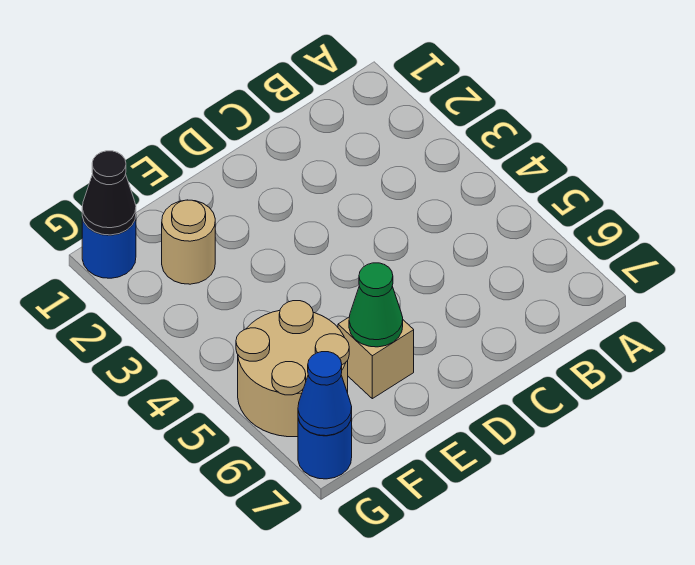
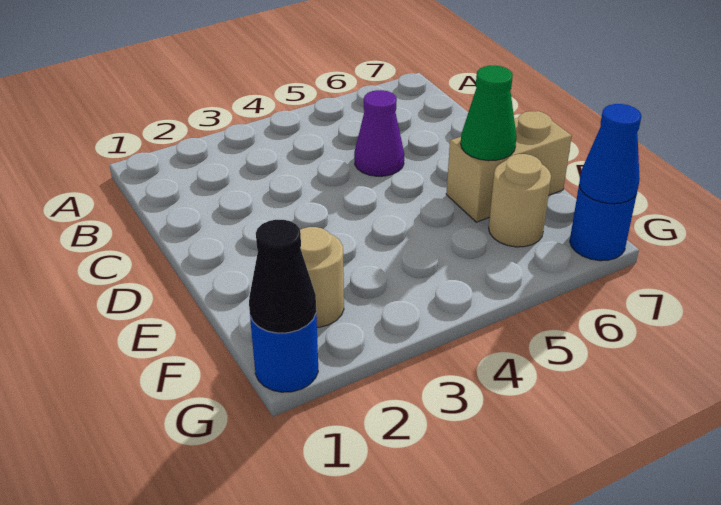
none -> purple 1x1 cone [354,90,404,176]
tan 1x1 brick [338,317,414,399] -> tan 1x2 brick [446,111,572,222]
tan 2x2 round brick [236,301,349,437] -> tan 1x1 round brick [489,154,551,247]

